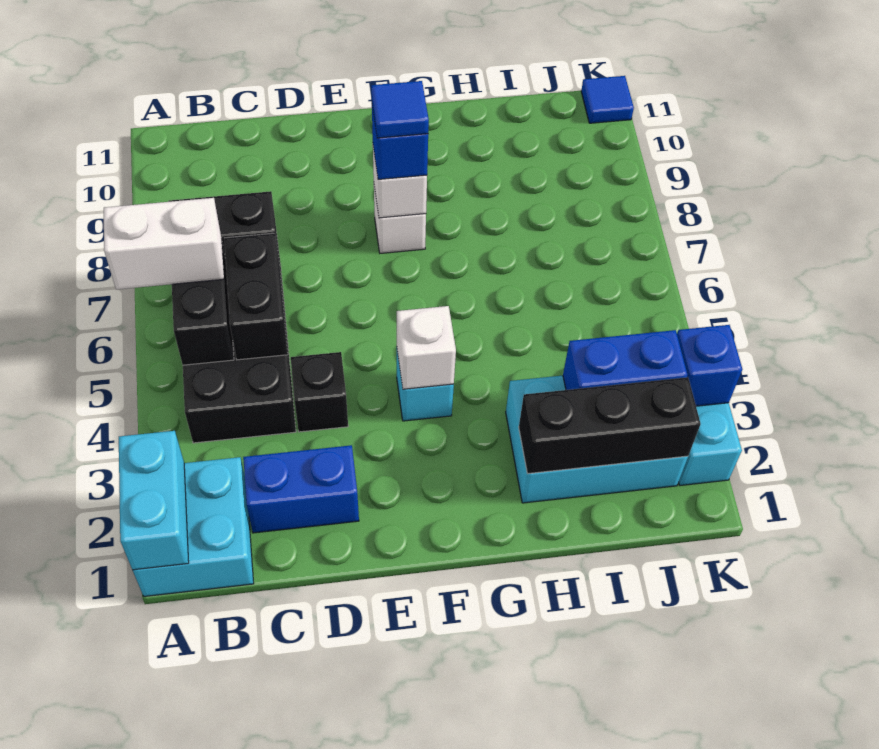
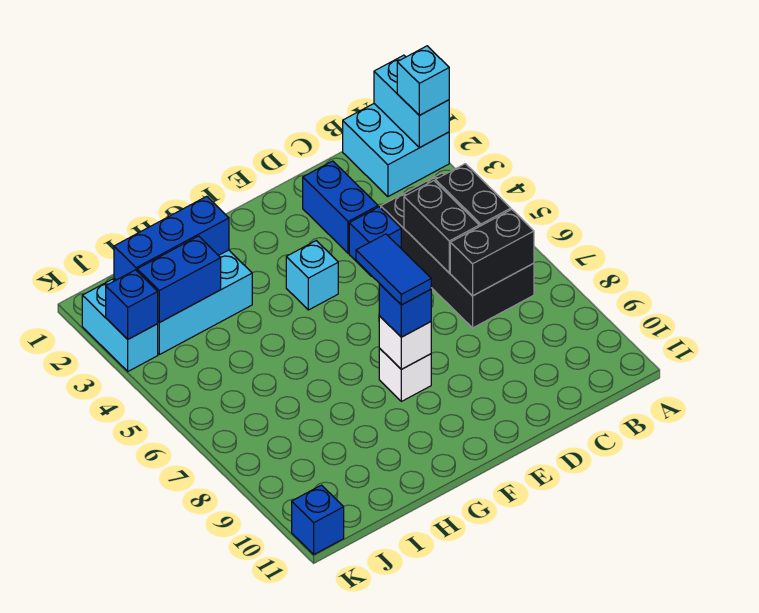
none -> cyan 1x1 brick [397,46,449,115]
white 1x2 brick [104,198,224,290] -> none
blue 1x2 brick [243,445,359,533] -> blue 1x2 brick turned to [303,161,378,253]
black 1x1 brick [291,352,348,432] -> blue 1x1 brick [349,207,401,276]
white 1x1 brick [397,306,456,389] -> none
blue 1x1 tile [371,81,429,138] -> blue 1x2 tile [356,234,431,305]
black 1x3 brick [519,377,701,474] -> blue 1x3 brick [114,196,229,280]
blue 1x1 tile [581,76,634,123] -> blue 1x1 brick [292,485,344,554]

